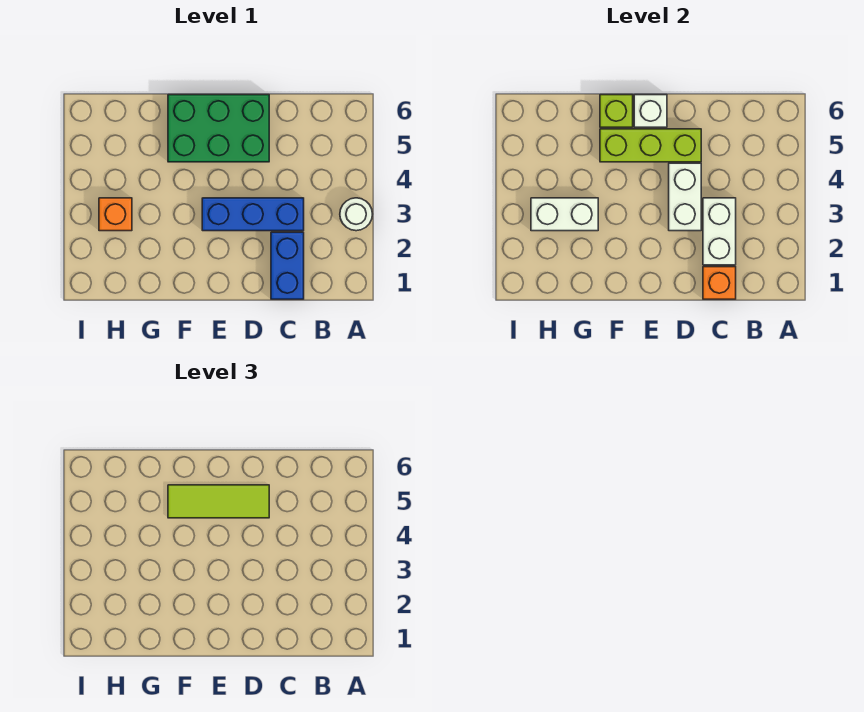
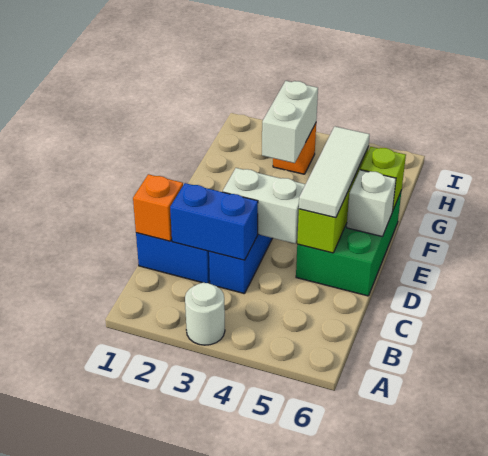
white 1x2 brick [703,198,736,265] -> blue 1x2 brick [170,183,258,260]
lime 1x3 tile [168,485,269,518] -> white 1x3 tile [299,126,370,218]

